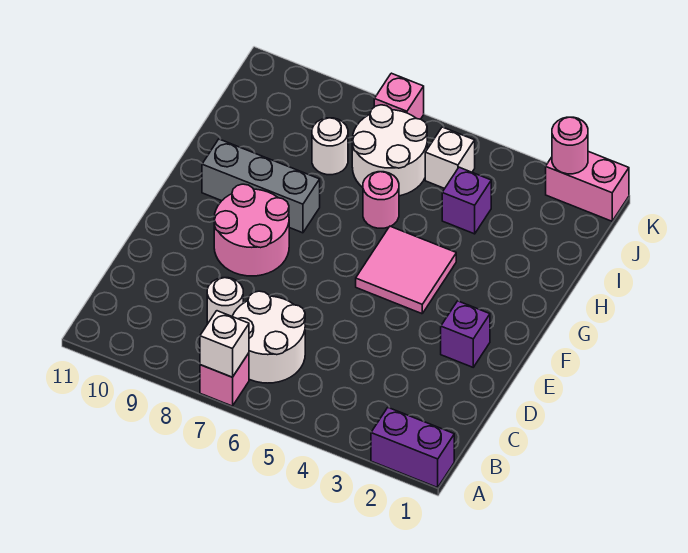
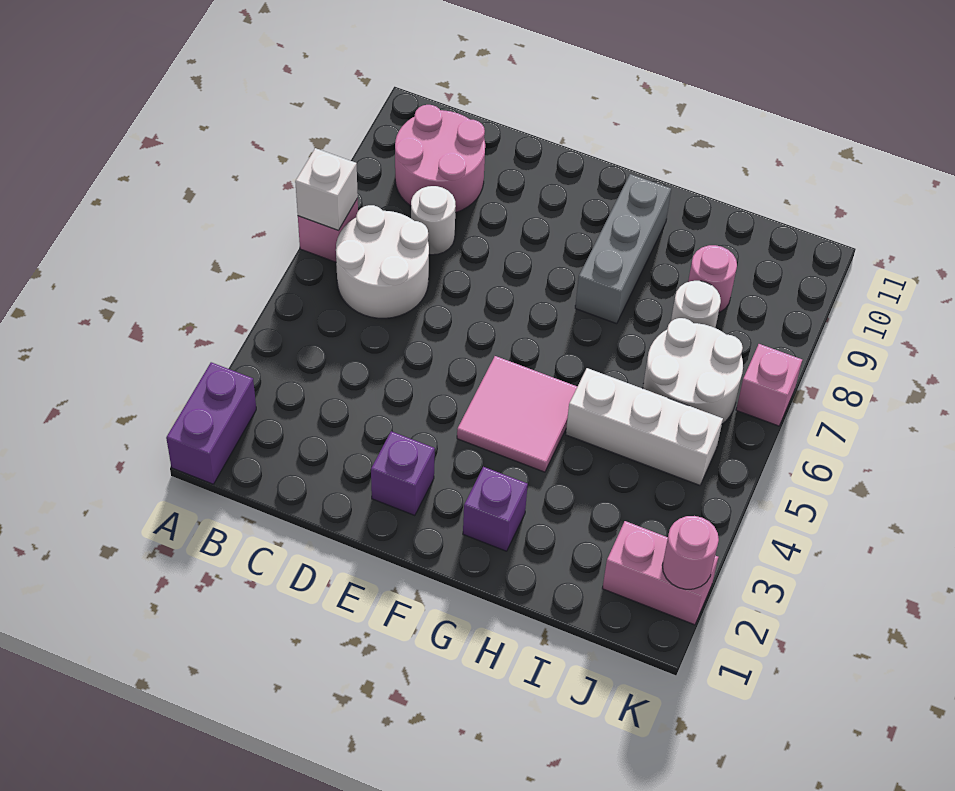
pink 2x2 round brick [214,184,289,276] -> pink 2x2 round brick moved to [395,105,485,213]
pink 1x1 round brick [363,172,399,228] -> pink 1x1 round brick moved to [688,245,737,312]
purple 1x1 brick [442,167,491,234] -> purple 1x1 brick moved to [463,467,528,551]
white 1x1 brick [425,127,475,188] -> white 1x3 brick [566,368,723,485]
pink 1x2 brick [546,152,629,221] -> pink 1x2 brick turned to [602,521,718,625]

